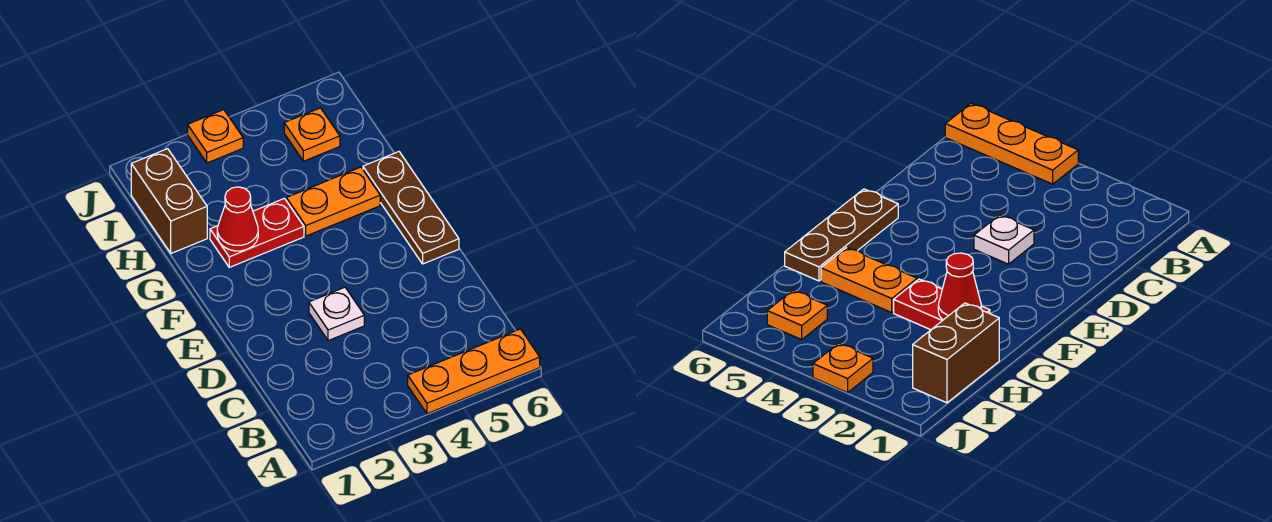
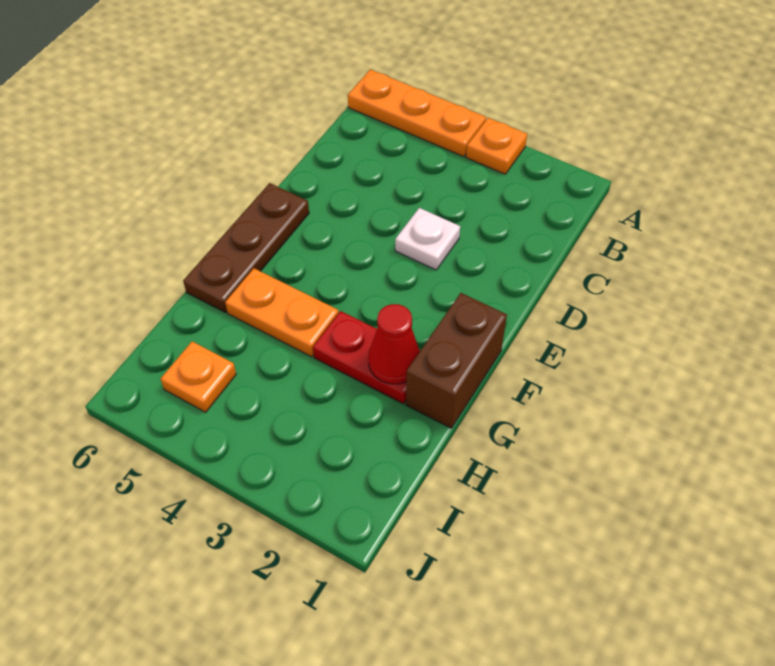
brown 1x2 brick [131,149,207,253] -> brown 1x2 brick moved to [406,293,507,428]
orange 1x1 plate [188,110,243,163] -> orange 1x1 plate moved to [466,118,527,174]

